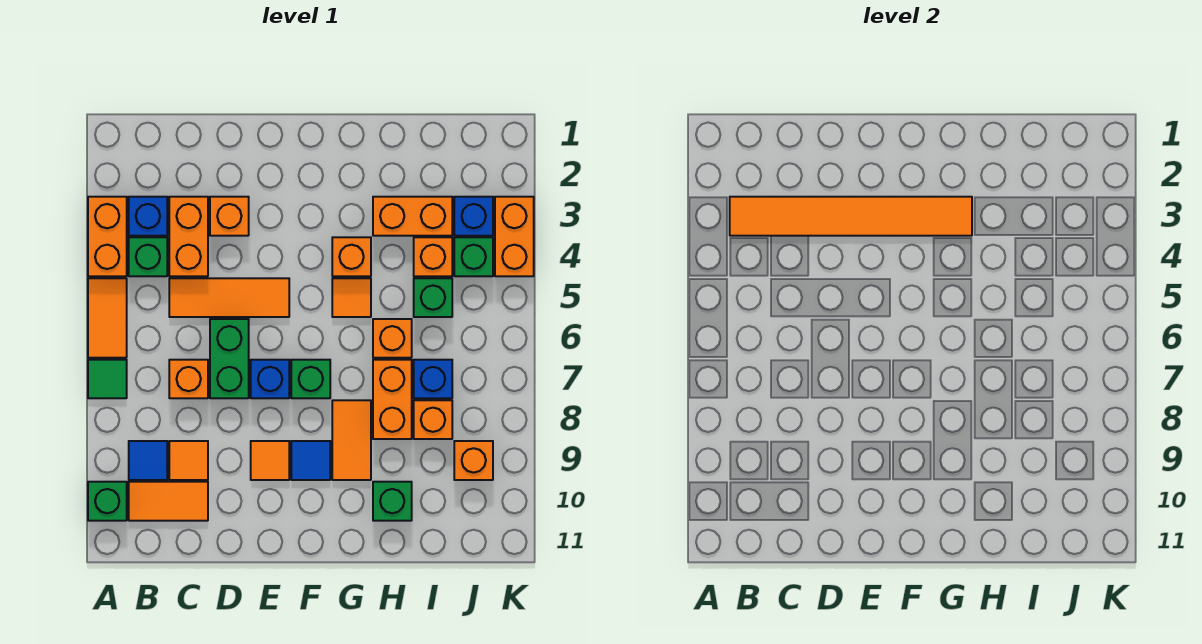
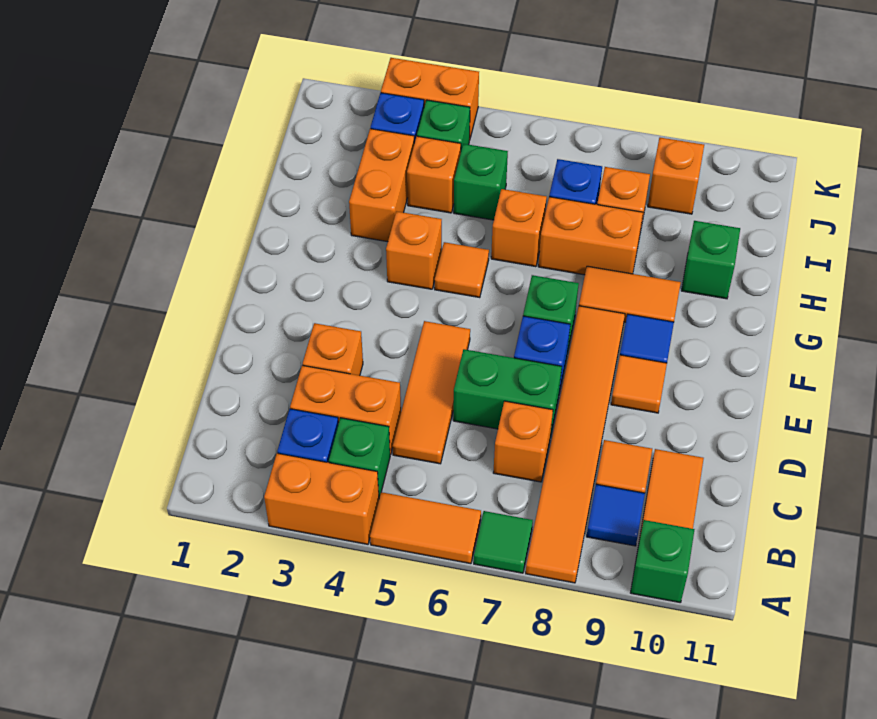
orange 1x6 tile [730,197,972,236] -> orange 1x6 tile moved to [526,306,625,583]

